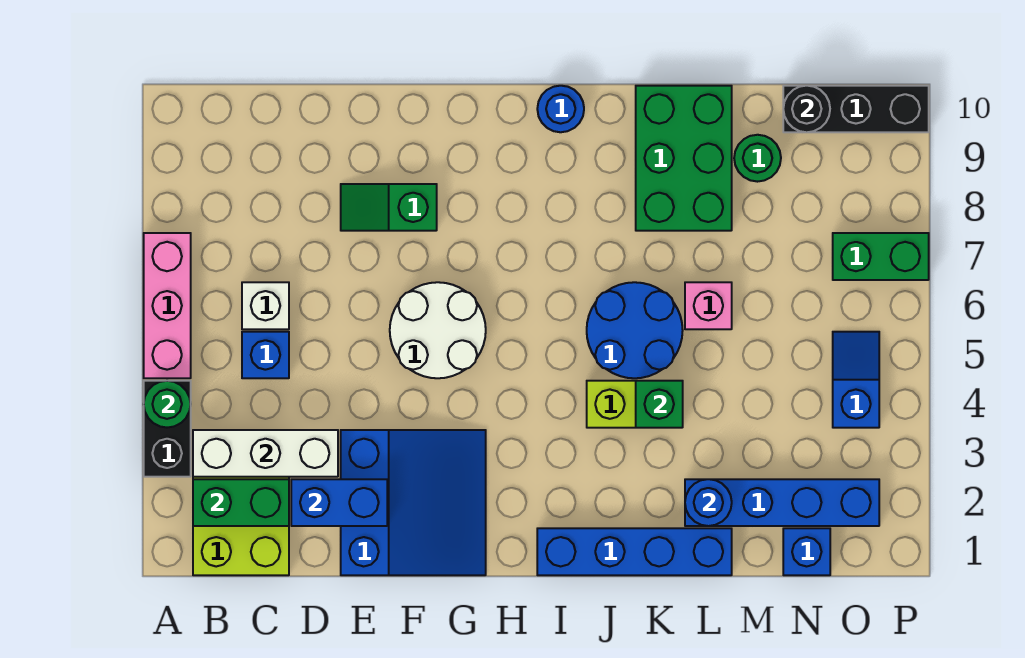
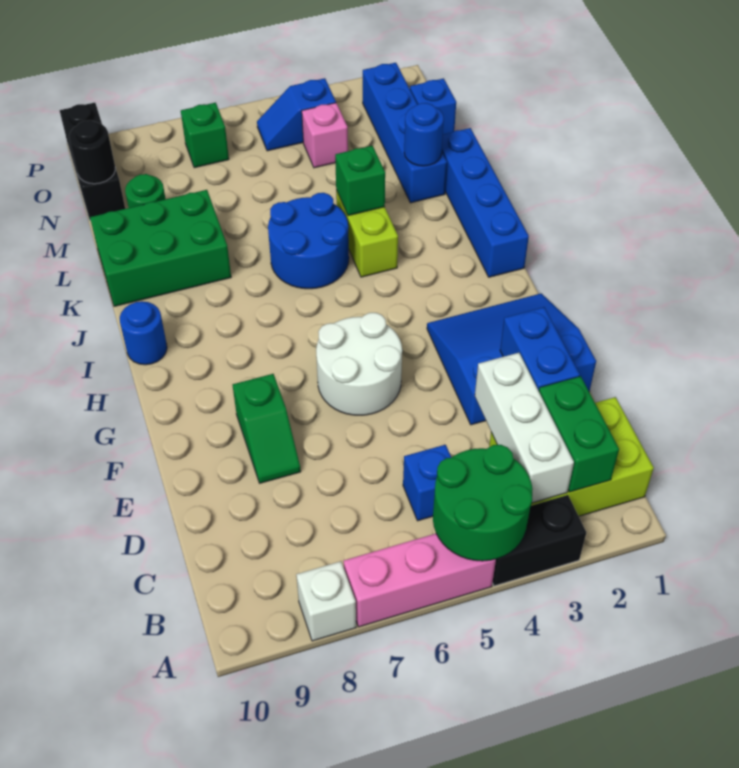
green 1x1 round brick [144,381,191,428] -> green 2x2 round brick [433,445,533,561]
white 1x1 brick [242,282,289,329] -> white 1x1 brick moved to [296,561,356,641]
pink 1x1 brick [685,282,732,329] -> pink 1x1 brick moved to [302,103,348,168]
green 1x2 brick [833,233,929,280] -> green 1x1 brick [181,103,229,168]

